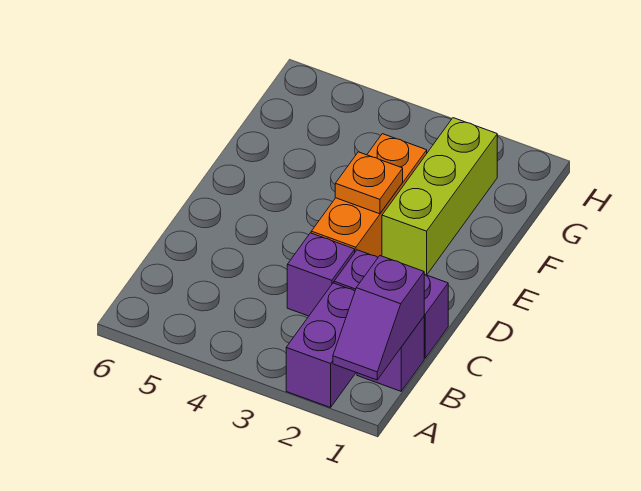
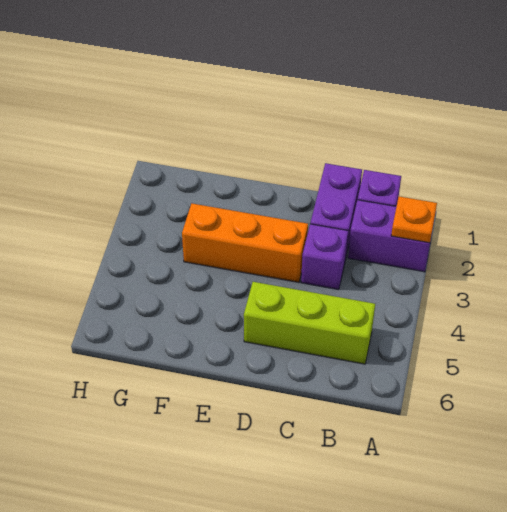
purple 1x2 slope [333,256,424,380] -> none
lime 1x3 brick [382,118,497,275] -> lime 1x3 brick moved to [244,282,375,364]
orange 1x1 plate [335,152,403,214] -> orange 1x1 plate moved to [391,197,437,243]

